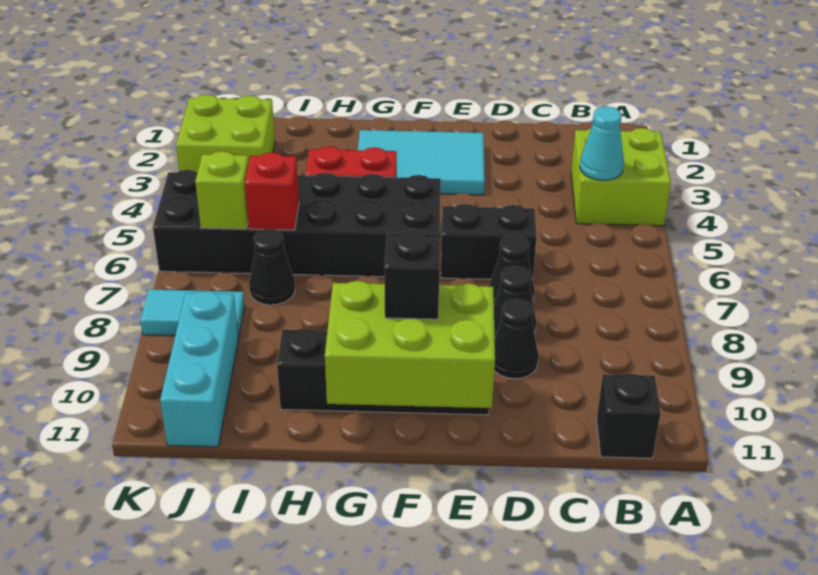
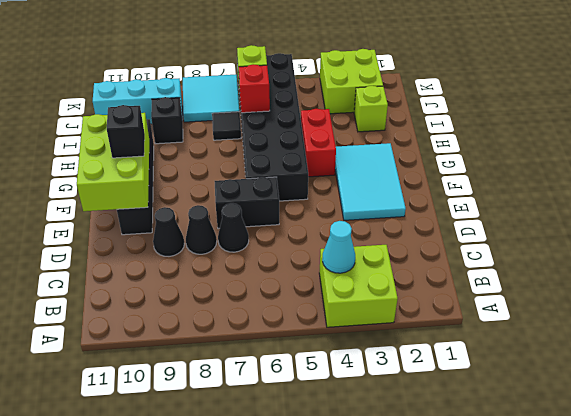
black 1x1 brick [597,374,660,458] -> black 1x1 brick moved to [151,97,183,144]
black 1x2 brick [441,204,536,279] -> black 1x2 brick turned to [215,177,279,229]
none -> lime 1x1 brick [354,86,388,132]
black 1x1 cone [249,229,295,305] -> black 1x1 tile [212,112,241,140]
cyan 1x2 tile [140,289,245,337] -> cyan 2x2 tile [183,75,239,122]

